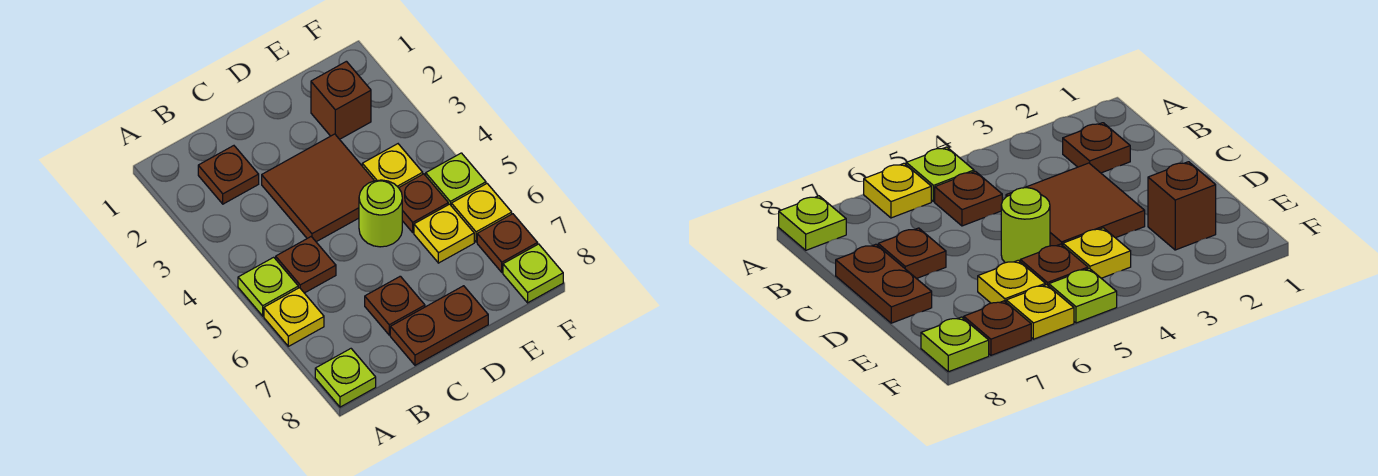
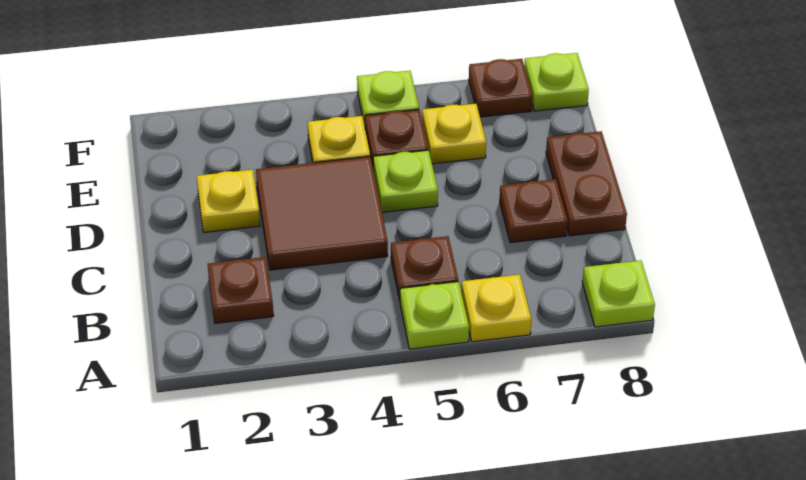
lime 1x1 round brick [359,180,402,247] -> lime 1x1 plate [373,150,438,212]
brown 1x1 brick [311,61,371,139] -> none
yellow 1x1 plate [451,184,512,242] -> yellow 1x1 plate moved to [197,170,260,232]

